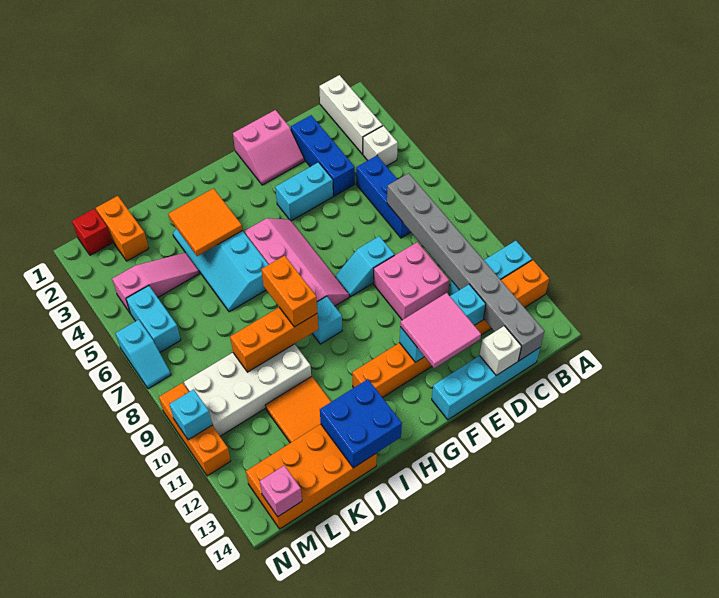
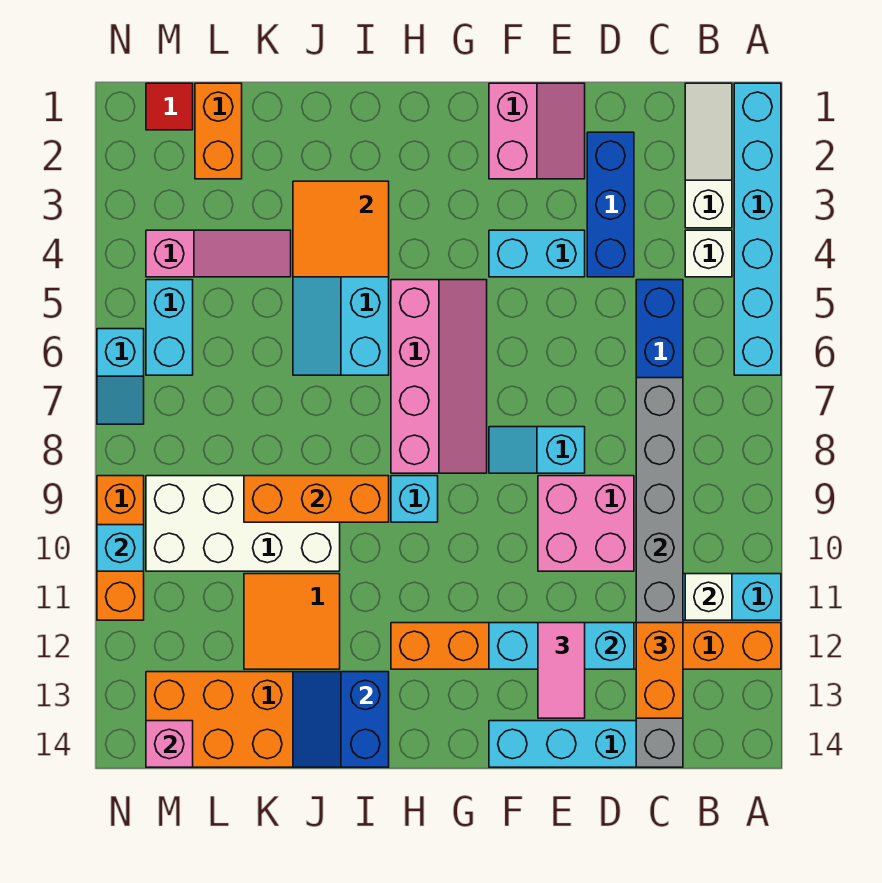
none -> cyan 1x6 brick [734,83,781,375]
white 1x3 brick [319,75,383,154] -> white 1x3 slope [685,83,732,228]
white 1x1 brick [480,326,521,375] -> white 1x1 brick moved to [685,574,732,620]
pink 2x2 slope [233,110,304,185] -> pink 2x2 slope turned to [489,83,585,179]
pink 2x2 tile [400,293,481,368] -> pink 1x2 tile [538,623,585,718]
orange 1x2 brick [261,256,317,327] -> orange 1x2 brick moved to [636,623,683,718]
blue 2x2 brick [320,379,402,468] -> blue 2x2 slope [293,672,389,767]
red 1x1 brick [72,209,112,255] -> red 1x1 tile [146,83,193,130]

